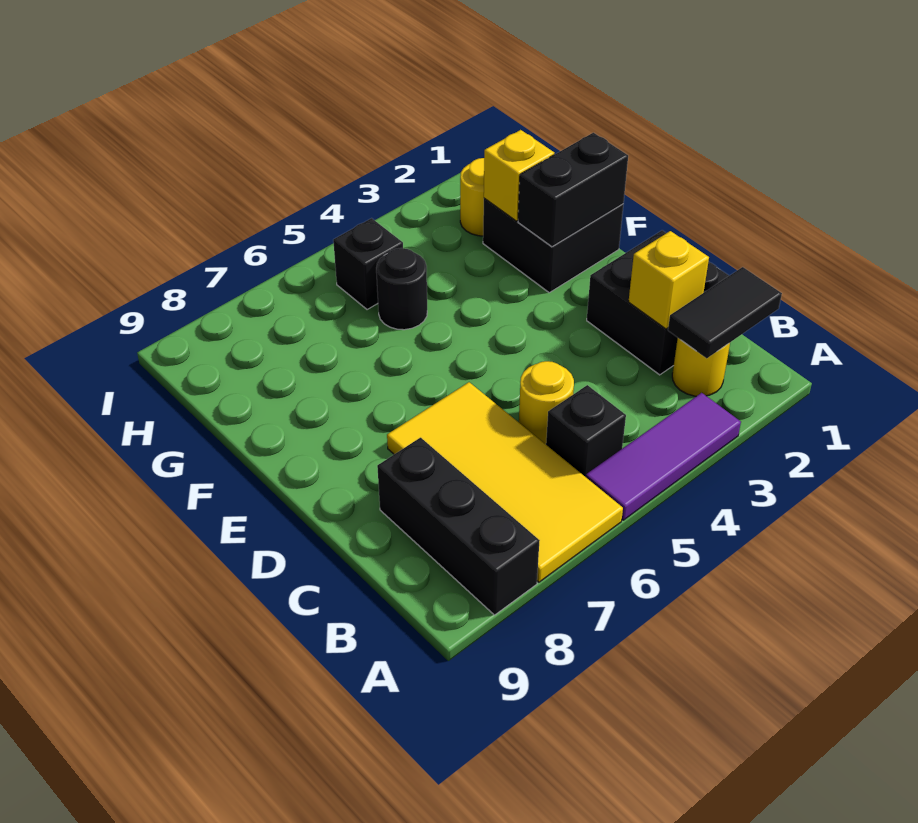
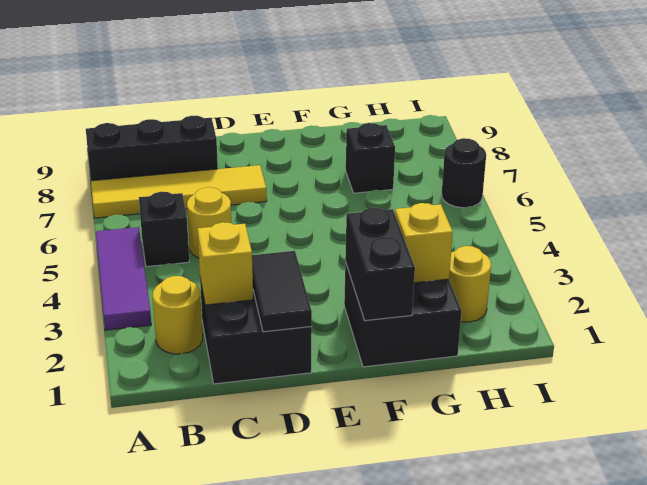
yellow 2x4 tile [387,382,623,582] -> yellow 1x4 tile [91,165,267,218]
black 1x2 tile [668,267,782,358] -> black 1x2 tile moved to [252,251,312,332]
black 1x1 round brick [376,248,427,330] -> black 1x1 round brick moved to [442,138,486,208]
black 1x1 brick [333,218,403,310] -> black 1x1 brick moved to [346,123,395,193]

